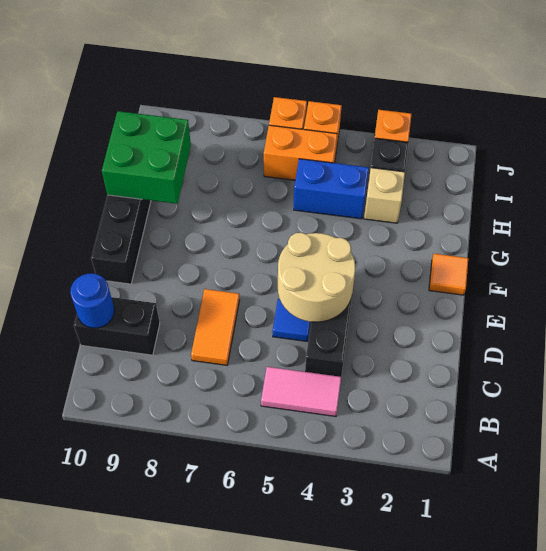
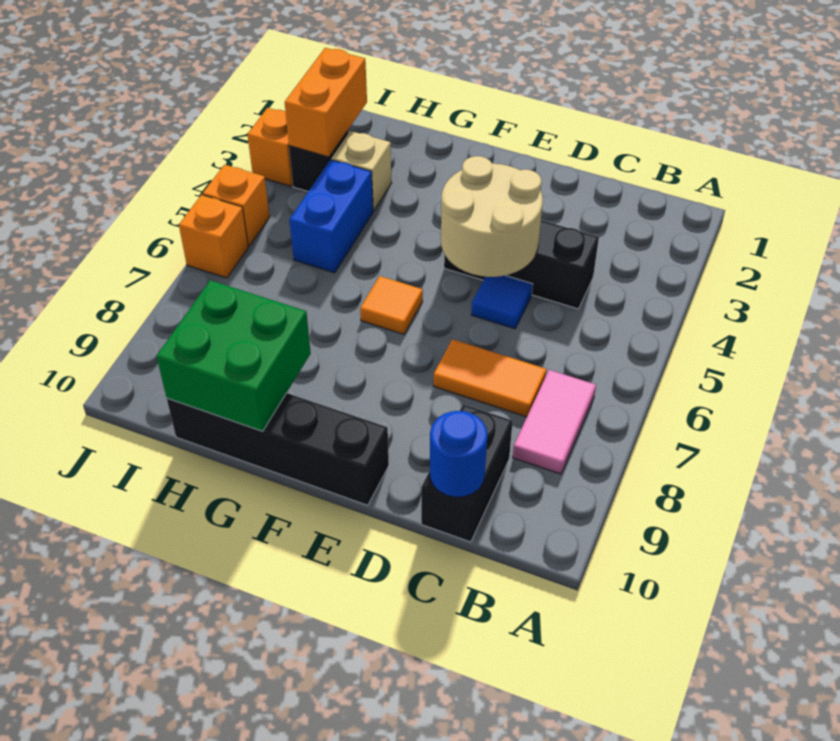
pink 1x2 tile [261,367,341,417] -> pink 1x2 tile moved to [513,370,596,474]
orange 1x1 tile [429,254,468,295] -> orange 1x1 tile moved to [360,276,423,334]
orange 1x2 brick [264,125,337,180] -> orange 1x2 brick moved to [285,48,367,157]

